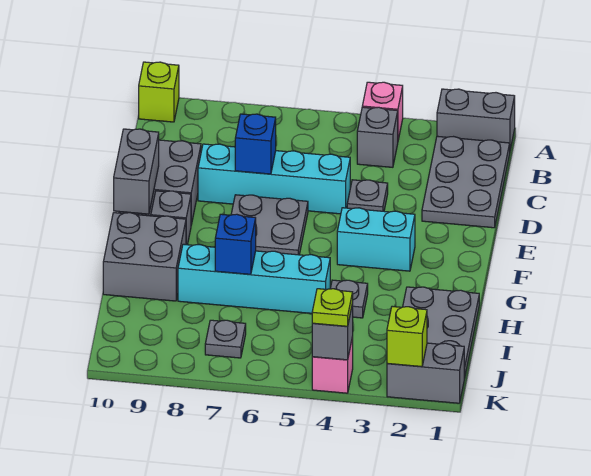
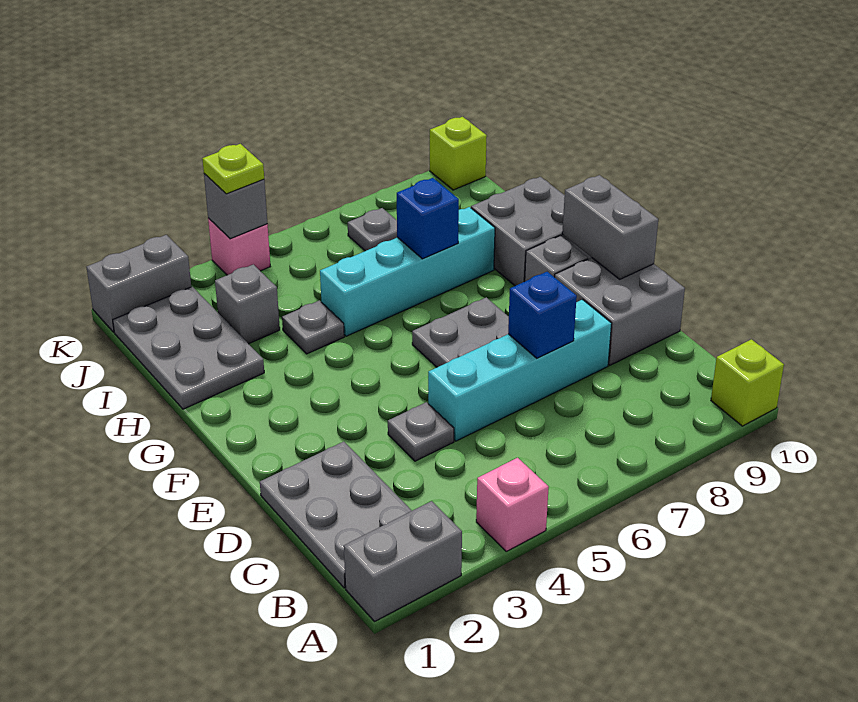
grey 1x1 brick [357,107,398,167] -> grey 1x1 brick moved to [215,264,280,344]
cyan 1x2 brick [337,208,415,271] -> none
lime 1x1 brick [387,307,427,367] -> lime 1x1 brick moved to [430,117,487,190]

